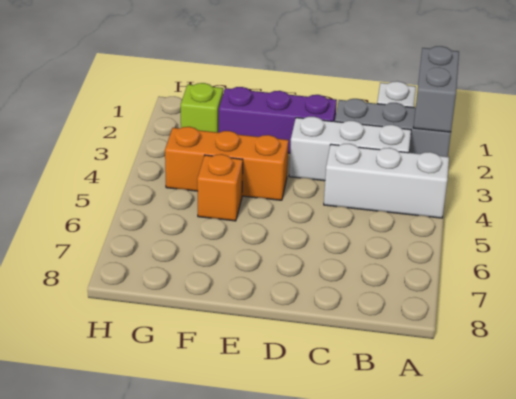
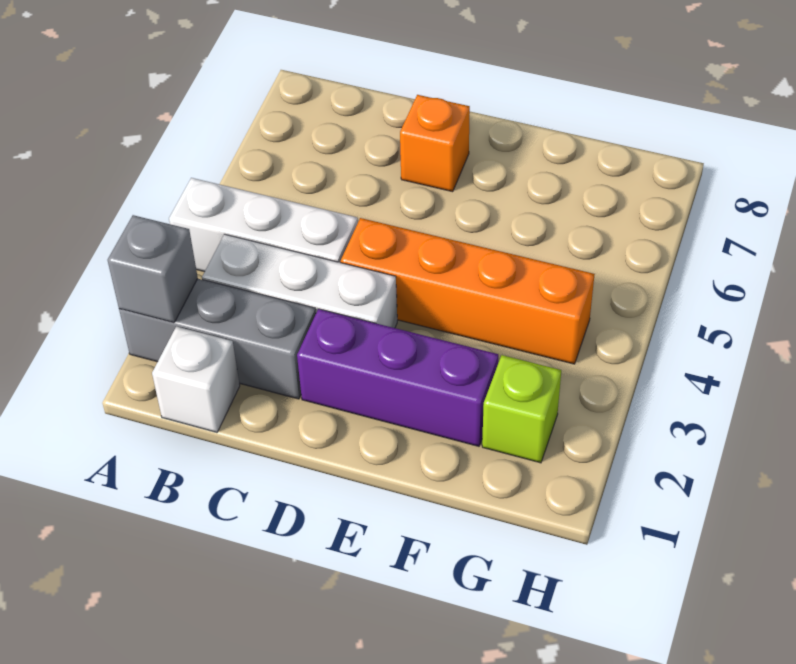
grey 1x2 brick [413,46,459,132] -> grey 1x1 brick [108,215,198,323]
orange 1x3 brick [165,127,289,200] -> orange 1x4 brick [341,218,595,364]
orange 1x1 brick [197,154,243,221] -> orange 1x1 brick moved to [400,95,470,192]

